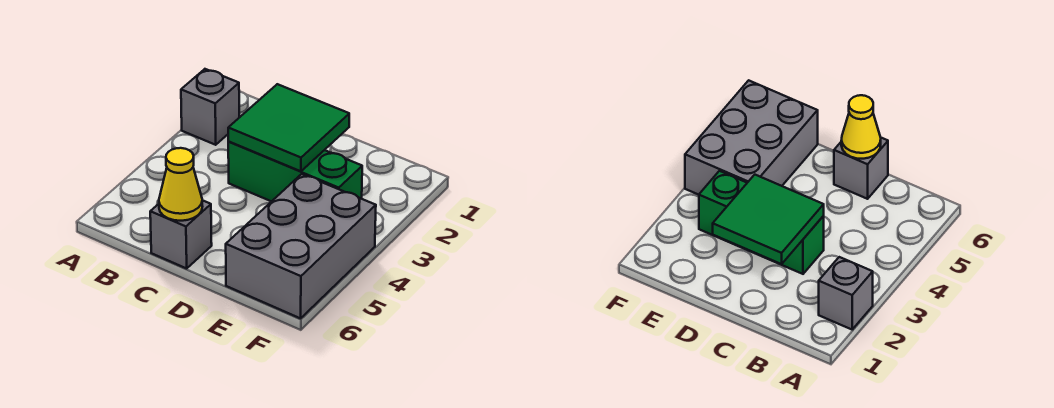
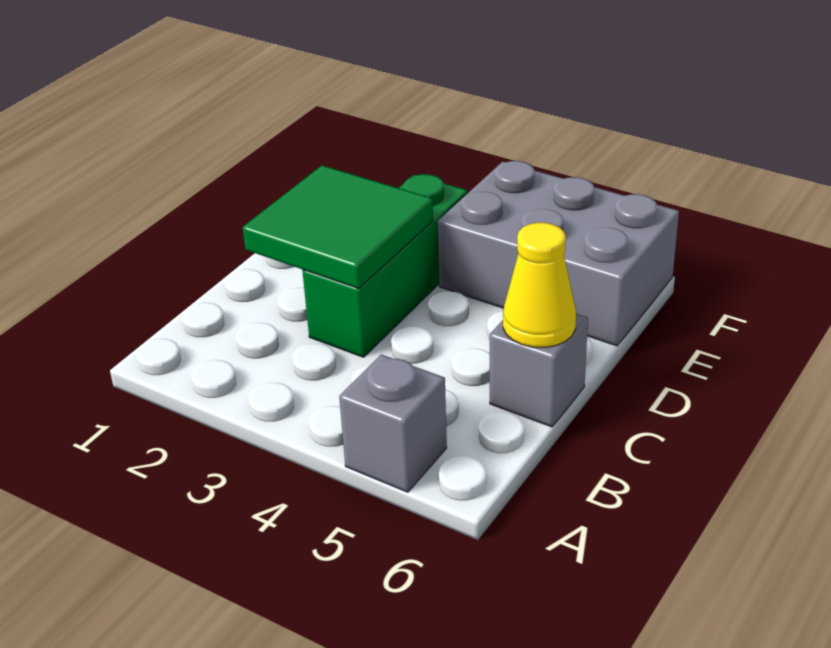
grey 1x1 brick [181,69,239,145] -> grey 1x1 brick moved to [339,354,447,492]

